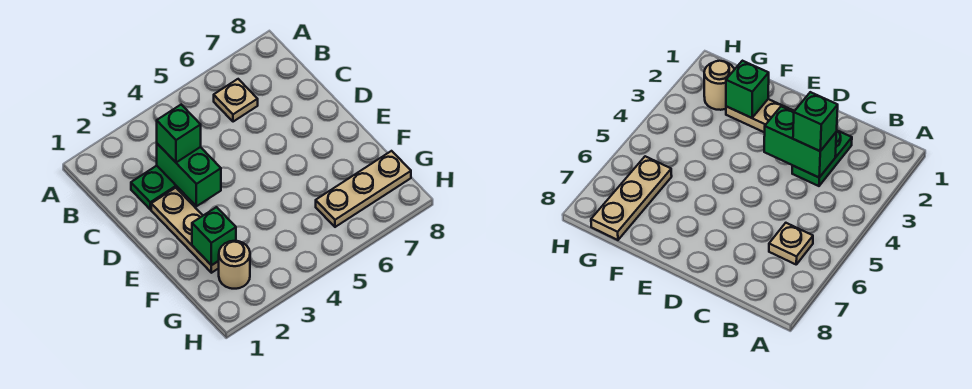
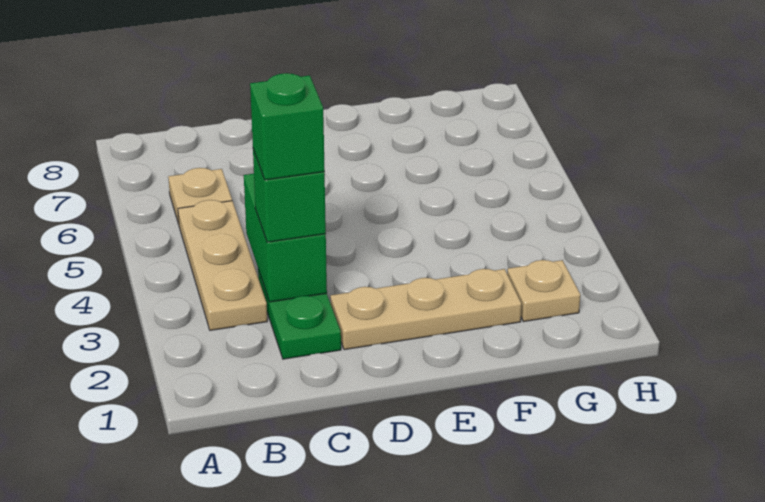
green 1x2 brick [157,144,221,206] -> green 1x2 brick turned to [244,174,327,302]
green 1x1 brick [192,207,236,265] -> green 1x1 brick moved to [250,73,325,180]
tan 1x1 round brick [219,241,250,289] -> tan 1x1 plate [507,260,580,322]
tan 1x3 plate [316,151,411,227] -> tan 1x3 plate moved to [178,200,267,330]

